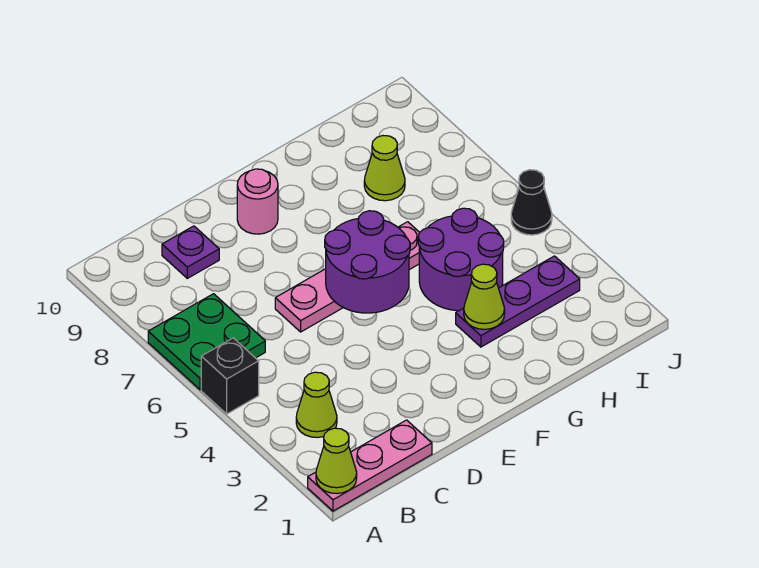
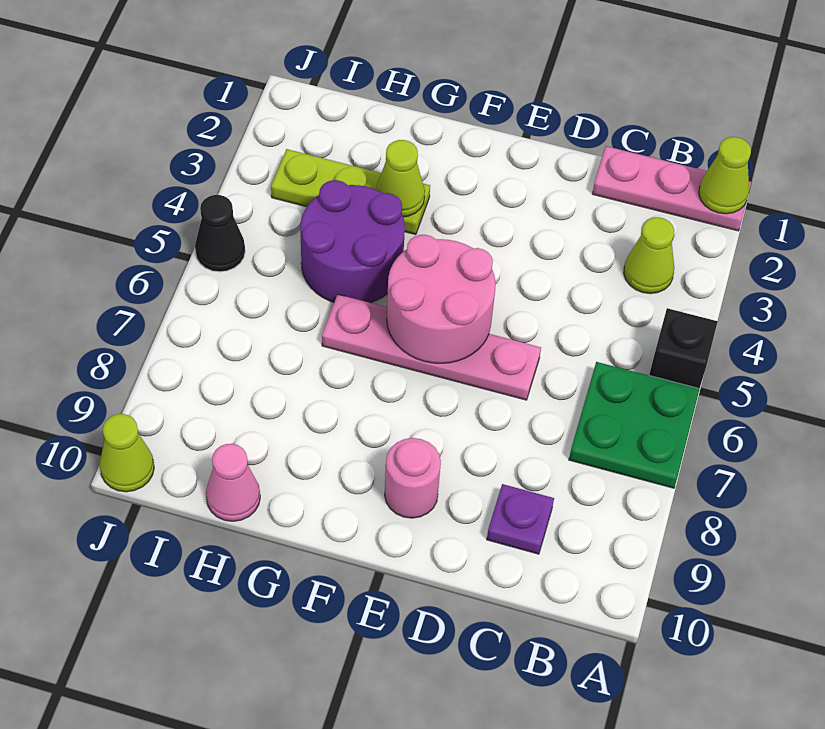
purple 2x2 round brick [325,211,410,313] -> pink 2x2 round brick [387,235,496,363]
purple 1x3 plate [456,256,580,347] -> lime 1x3 plate [271,149,430,235]
lime 1x1 cone [364,136,405,201] -> lime 1x1 cone moved to [100,414,154,492]
none -> pink 1x1 cone [206,444,260,521]

